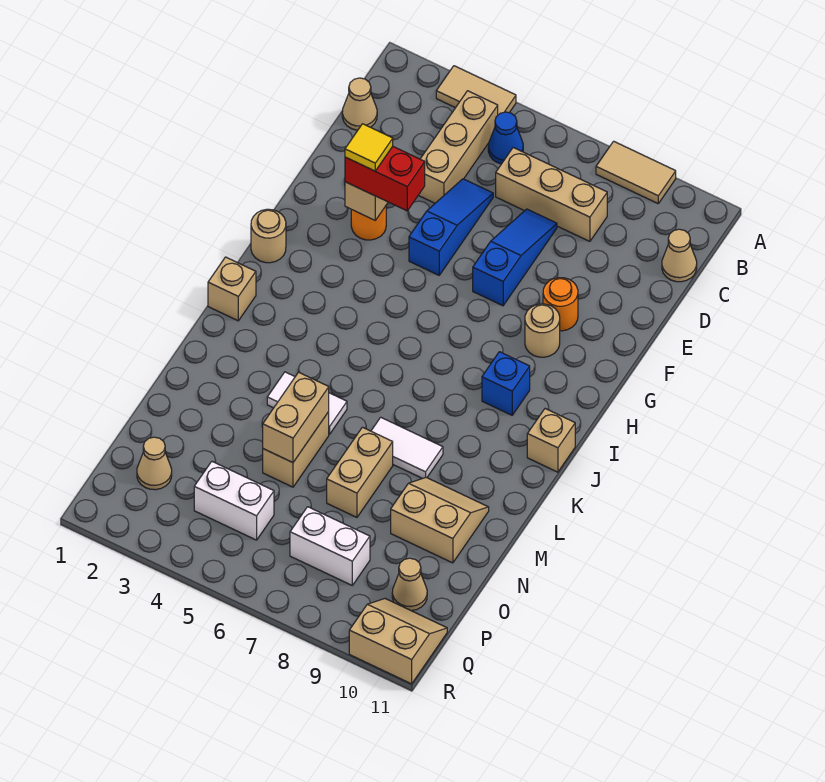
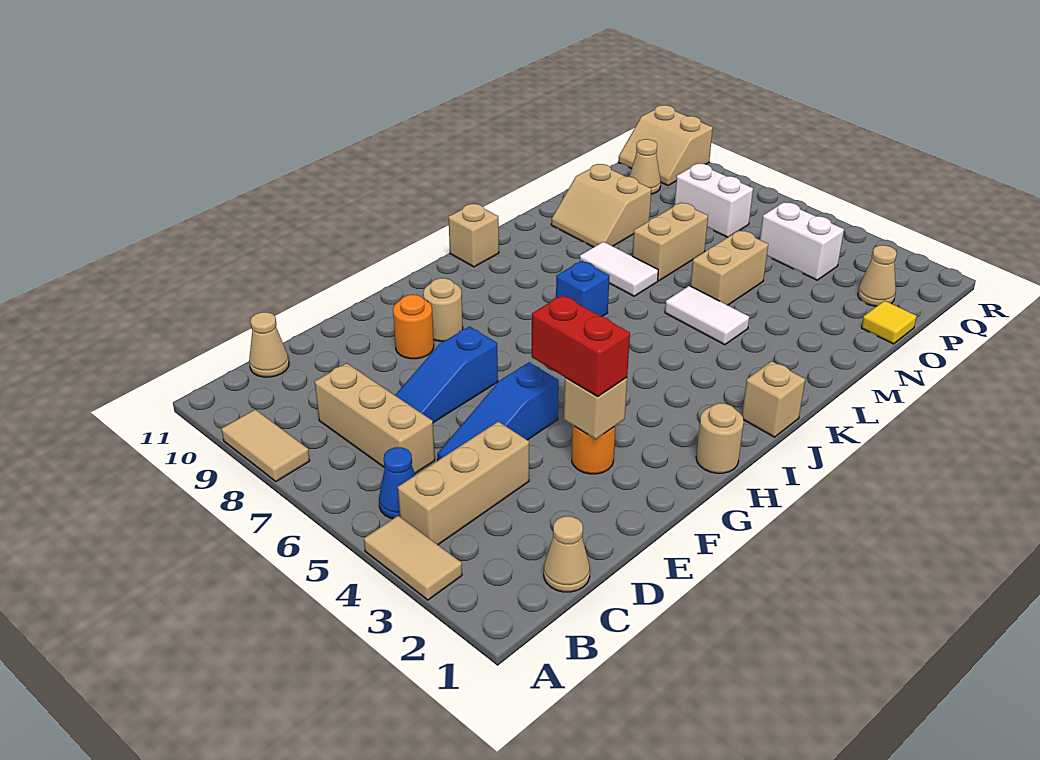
yellow 1x1 tile [345,124,393,171] -> yellow 1x1 tile moved to [862,300,917,344]
blue 1x1 brick [482,352,530,415] -> blue 1x1 brick moved to [556,261,610,317]
tan 1x2 brick [263,372,329,463] -> none

